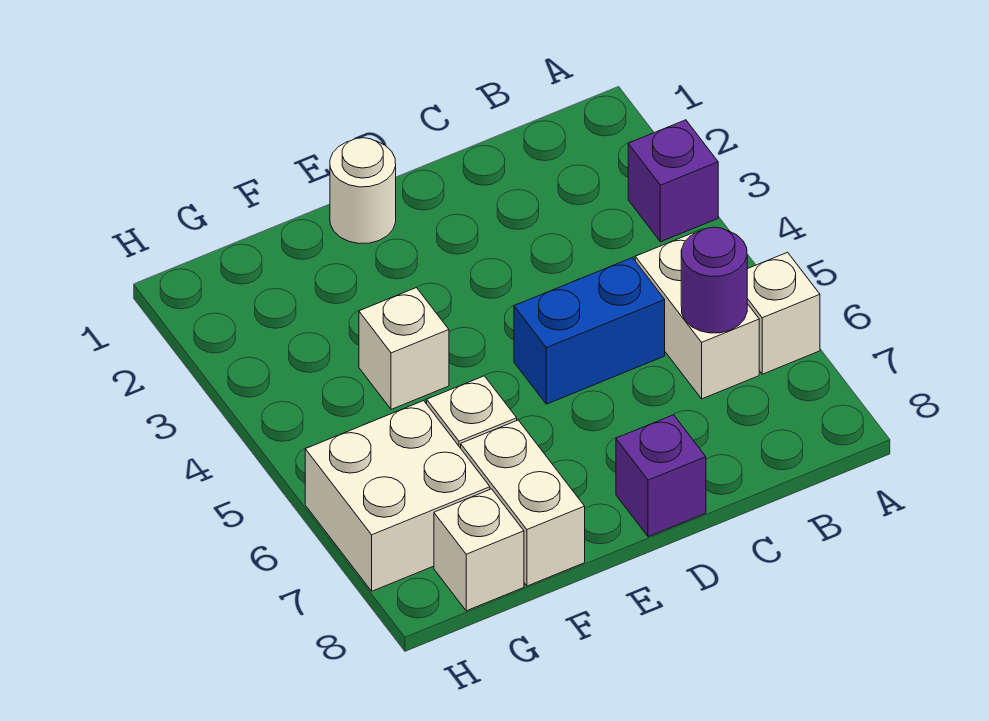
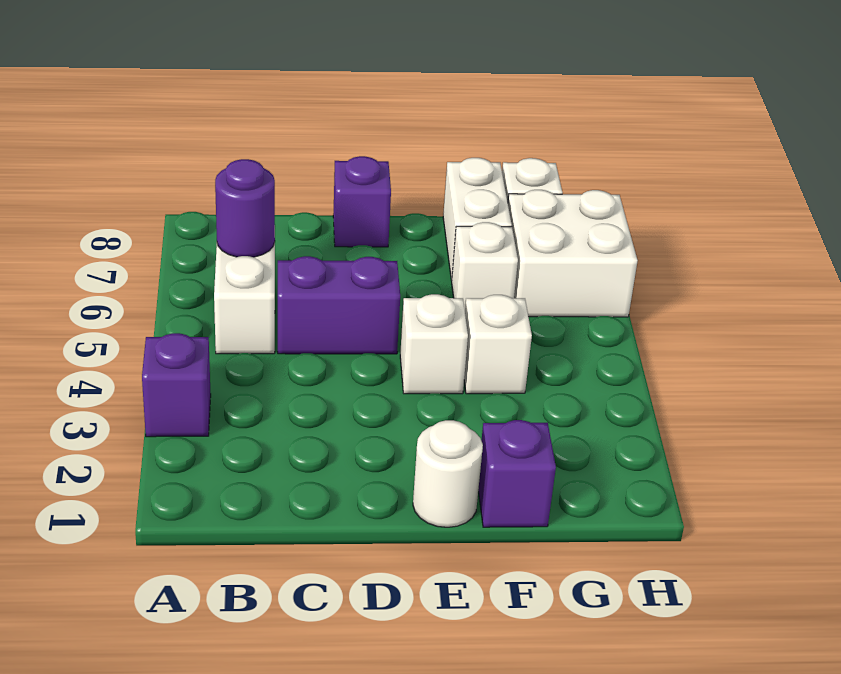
white 1x1 brick [747,252,820,374] -> white 1x1 brick moved to [400,294,468,394]
blue 1x2 brick [514,258,665,404] -> purple 1x2 brick [278,256,400,354]
none -> purple 1x1 brick [478,420,556,527]

